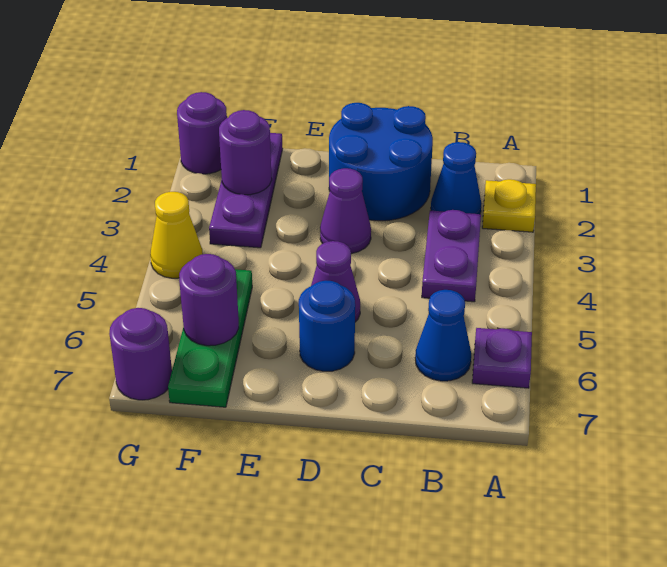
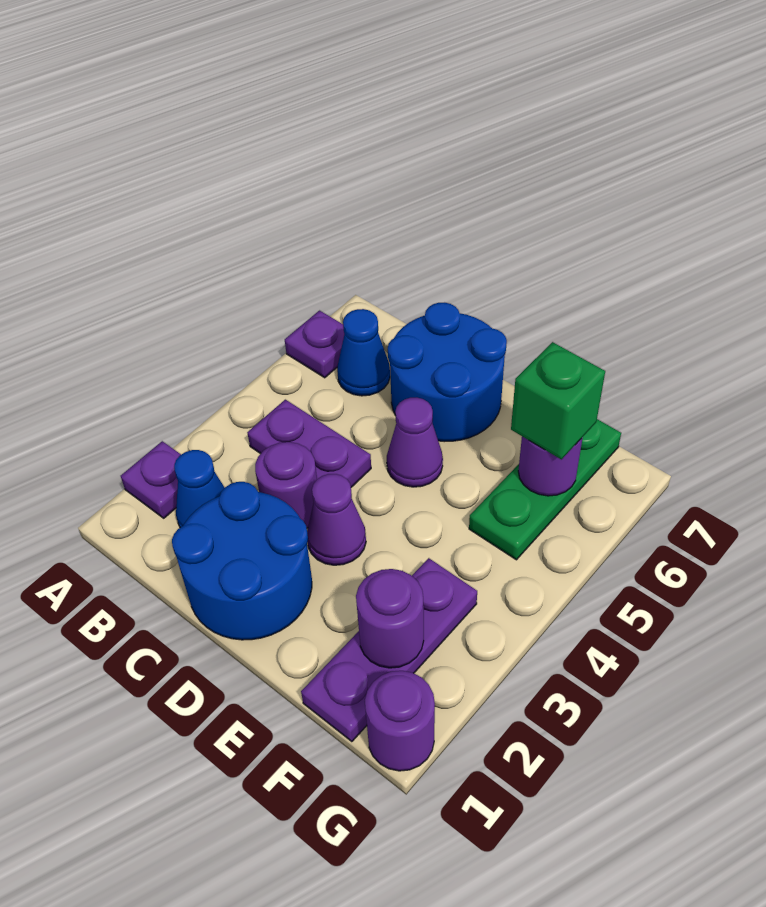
yellow 1x1 plate [482,179,536,232] -> purple 1x1 plate [121,441,181,518]
purple 1x2 plate [422,210,481,302] -> purple 1x2 plate turned to [247,400,371,487]
blue 1x1 round brick [299,281,355,371] -> blue 2x2 round brick [388,303,507,442]
none -> green 1x1 brick [511,342,605,459]
yellow 1x1 cone [150,192,203,278] -> none
purple 1x1 round brick [109,308,172,400] -> purple 1x1 round brick moved to [255,442,317,528]

